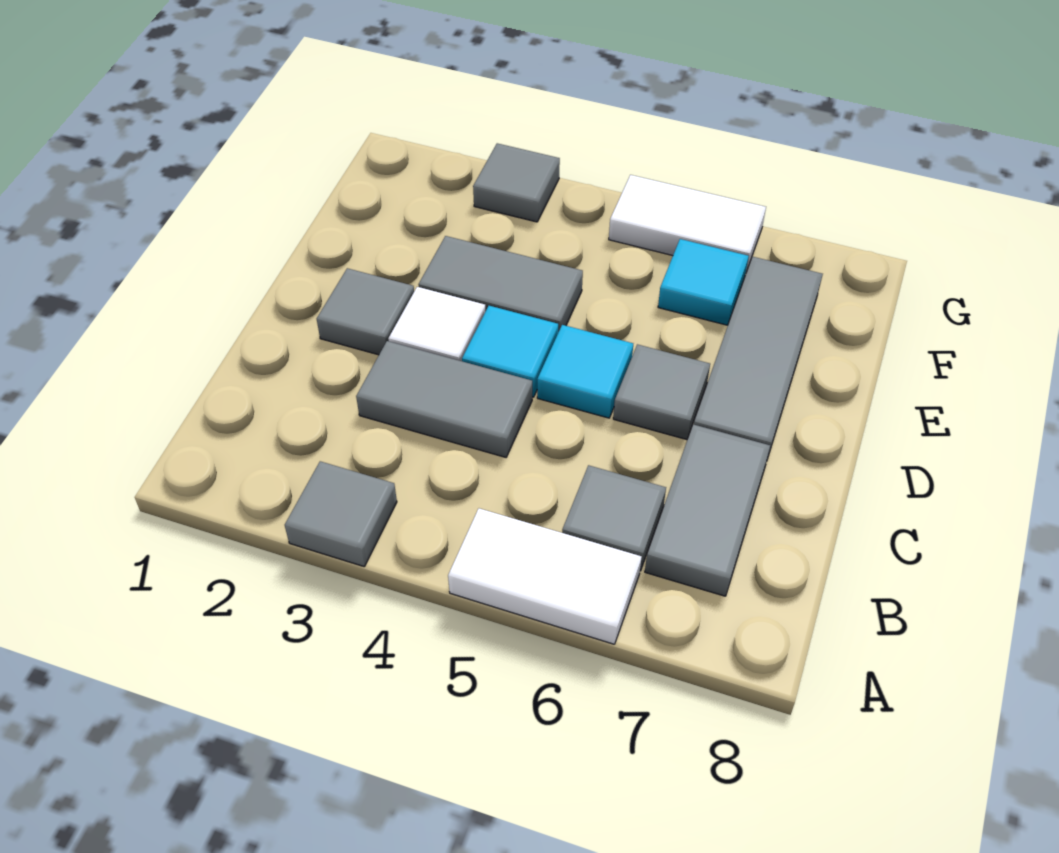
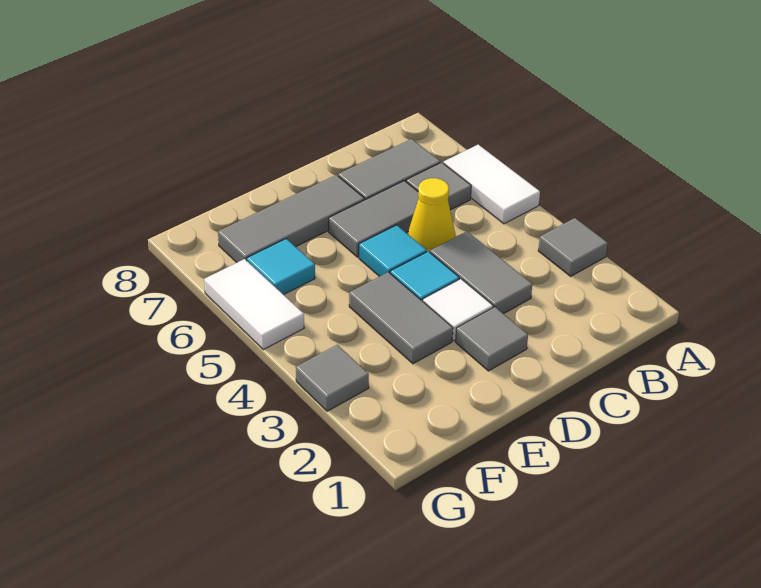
none -> yellow 1x1 cone [408,178,455,252]
grey 1x1 tile [613,344,710,440] -> grey 1x2 tile [329,181,419,257]

